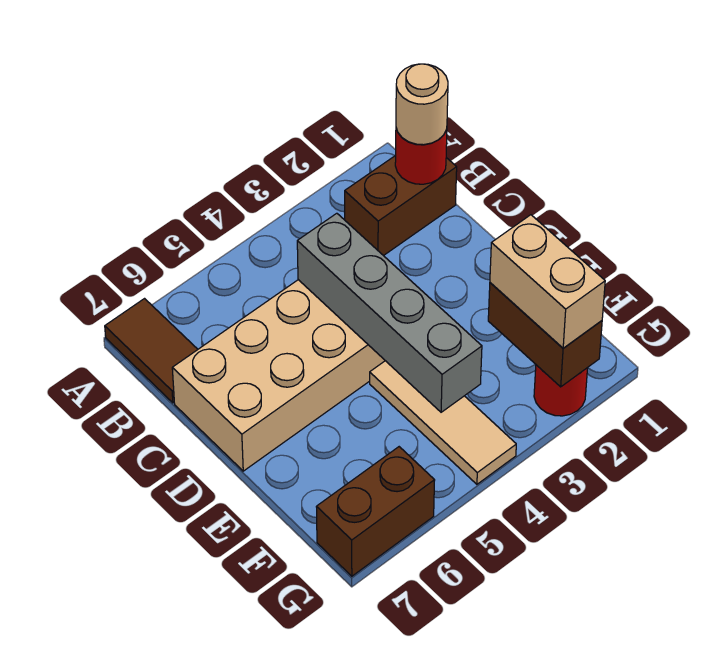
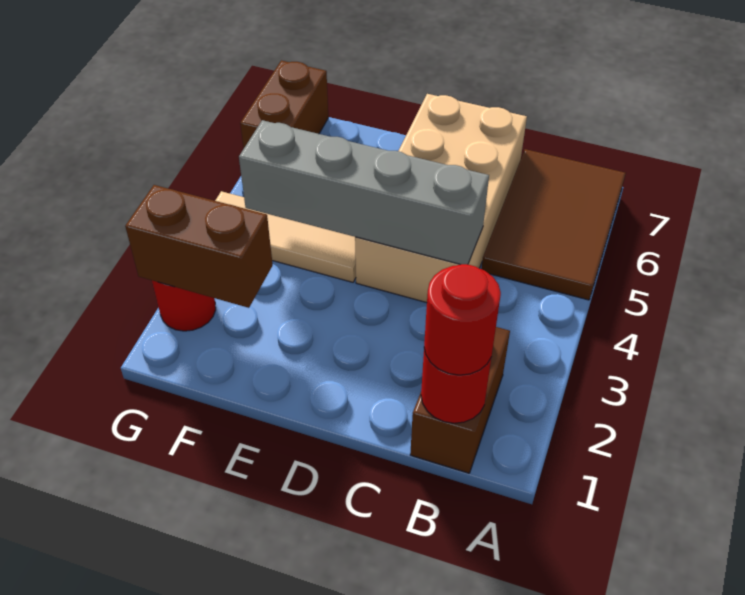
brown 1x2 tile [105,299,198,403] -> brown 2x3 tile [481,149,626,300]
tan 1x1 round brick [396,64,448,145] -> red 1x1 round brick [424,264,501,375]
tan 1x2 brick [490,215,605,348] -> none

